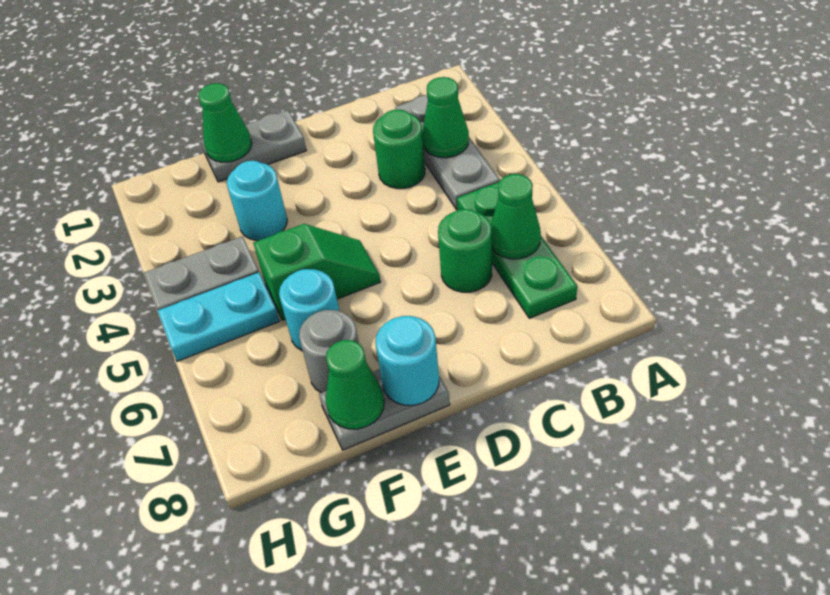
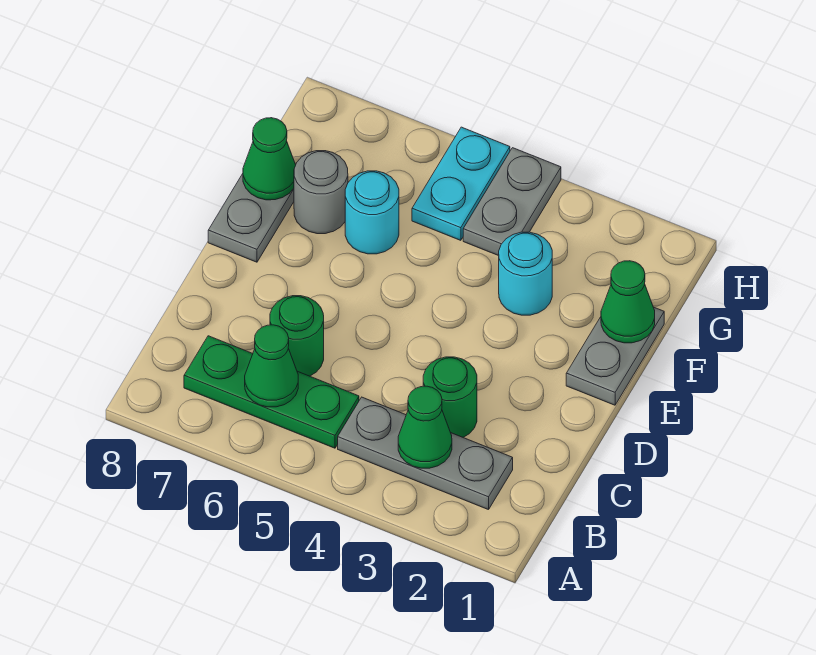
green 1x2 slope [253,224,381,320] -> none
cyan 1x1 round brick [376,316,439,405] -> none

